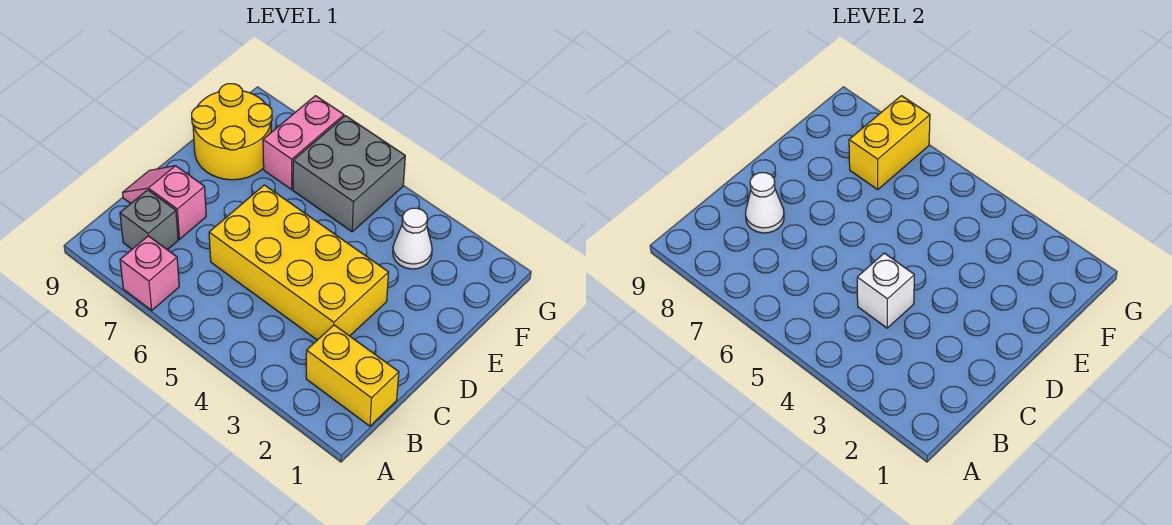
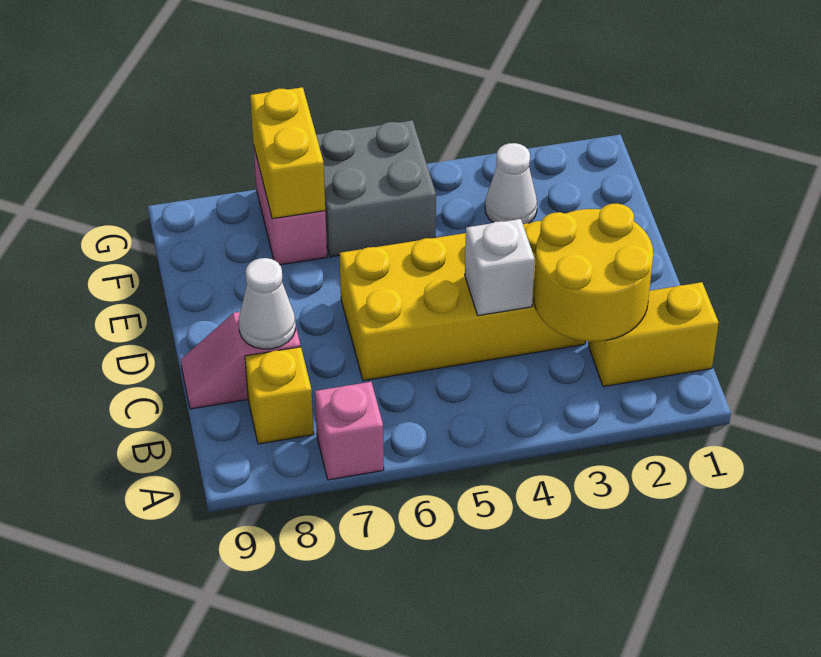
grey 1x1 brick [120,190,178,250] -> yellow 1x1 brick [245,347,314,444]
yellow 2x2 round brick [192,84,272,180] -> yellow 2x2 round brick moved to [534,203,653,341]

